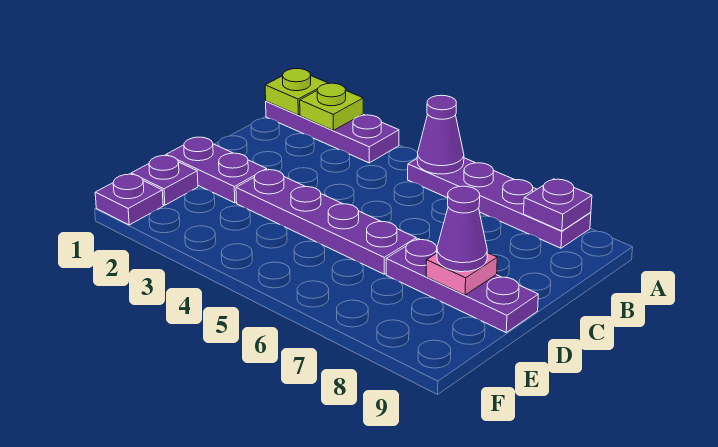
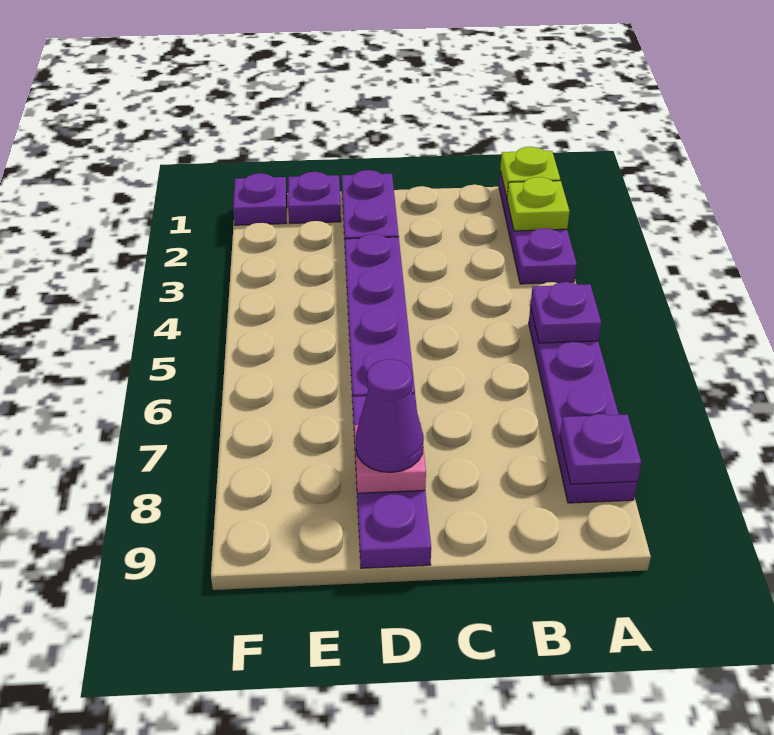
purple 1x1 cone [417,95,464,174] -> purple 1x1 plate [531,282,601,343]

